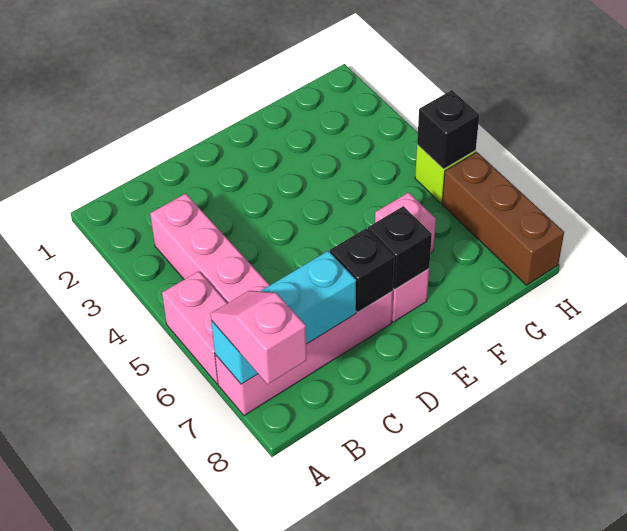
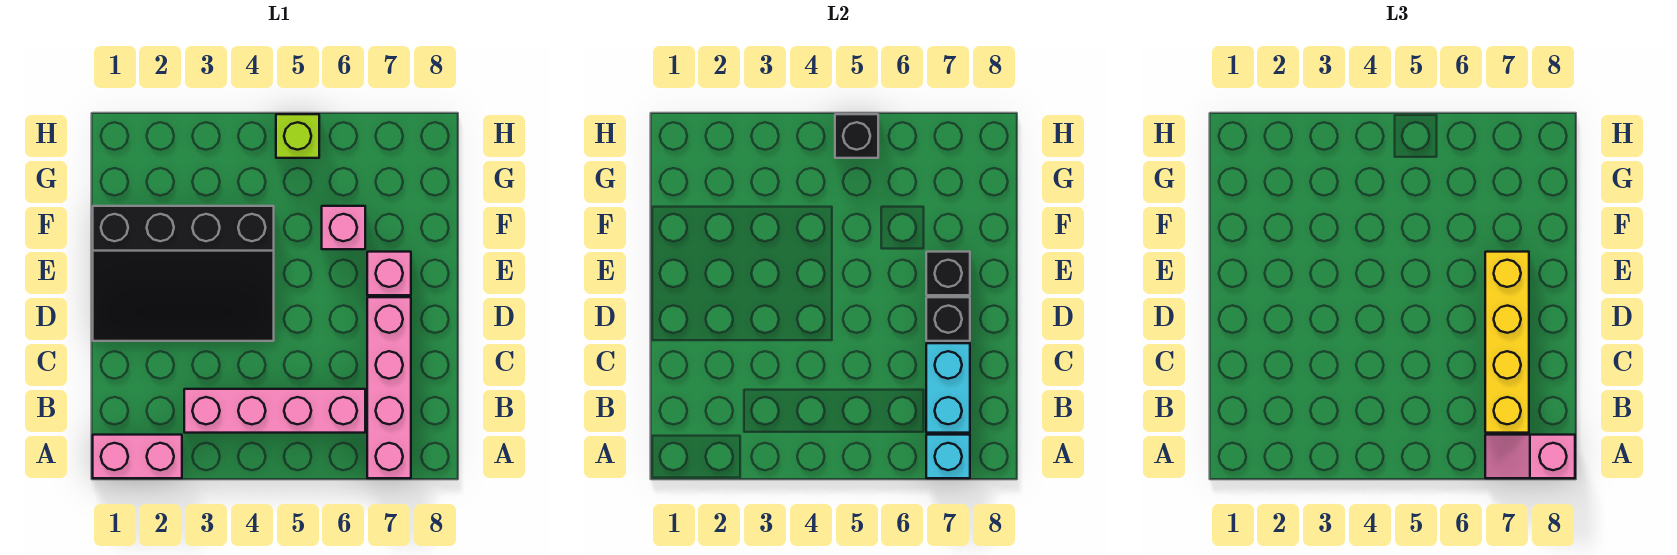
pink 1x2 brick [162,271,227,384] -> pink 1x2 brick moved to [93,435,182,478]
none -> yellow 1x4 brick [1485,252,1529,433]
none -> black 3x4 slope [93,206,274,341]
brown 1x3 brick [442,152,564,285] -> none

